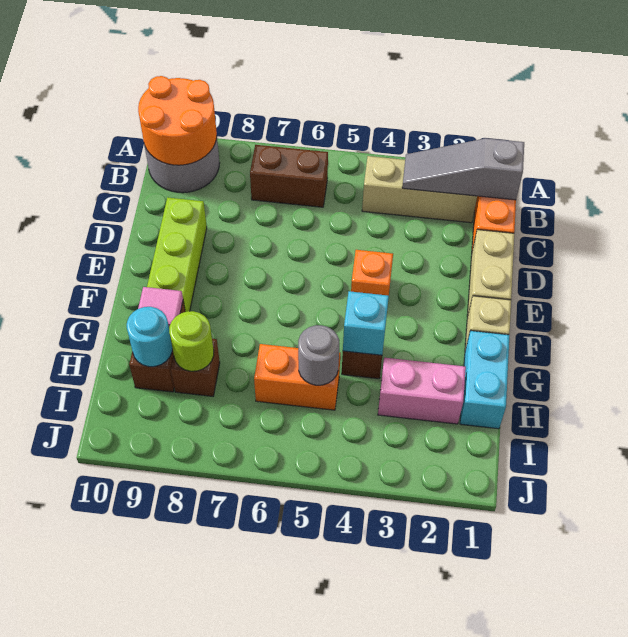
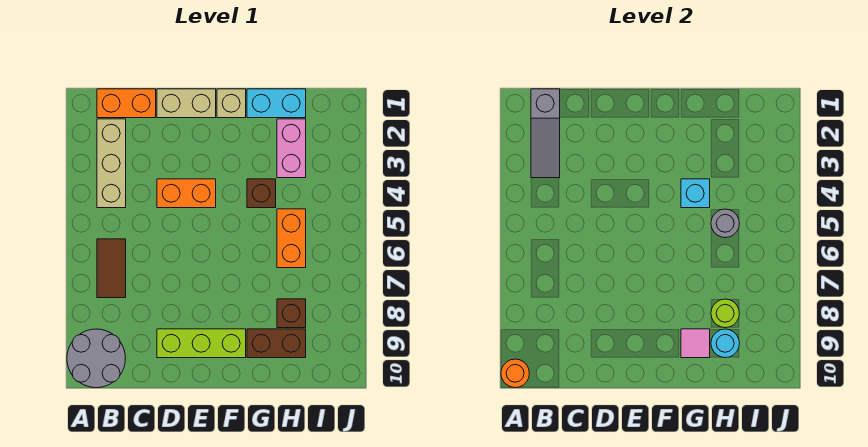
orange 2x2 round brick [138,76,217,165] -> orange 1x1 round brick [501,359,529,388]
brown 1x2 brick [250,145,328,207] -> brown 1x2 tile [97,239,126,298]
orange 1x1 brick [351,250,393,296] -> orange 1x2 brick [157,179,216,208]

